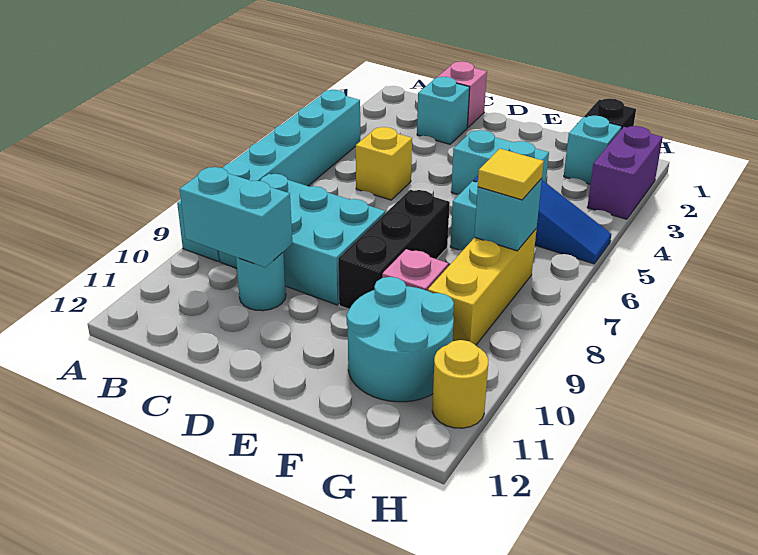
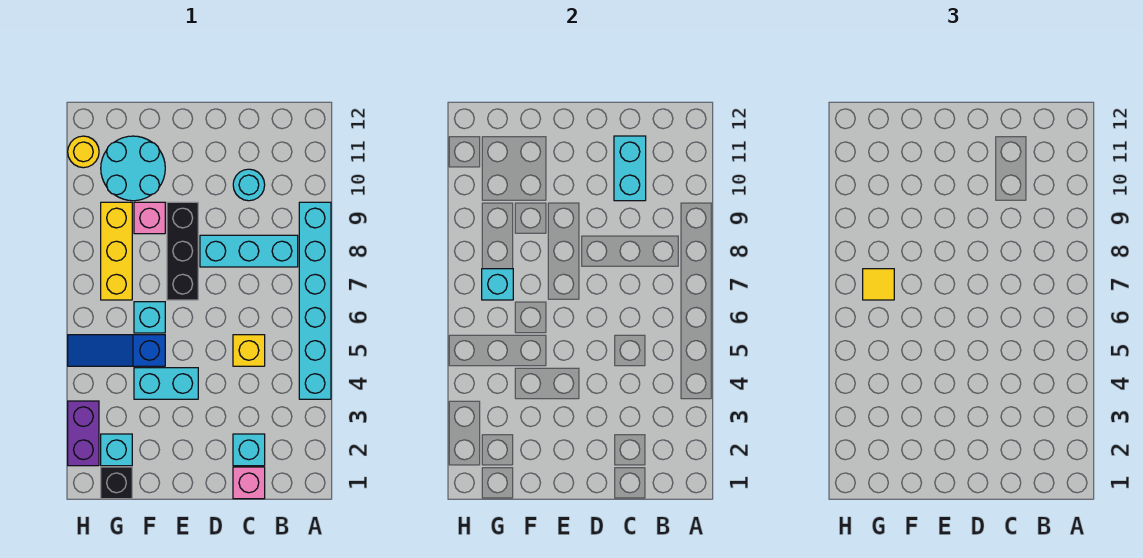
cyan 2x3 brick [219,174,385,305] -> cyan 1x3 brick [200,235,298,267]
cyan 1x2 brick [180,167,292,267] -> cyan 1x2 brick turned to [614,136,646,201]

